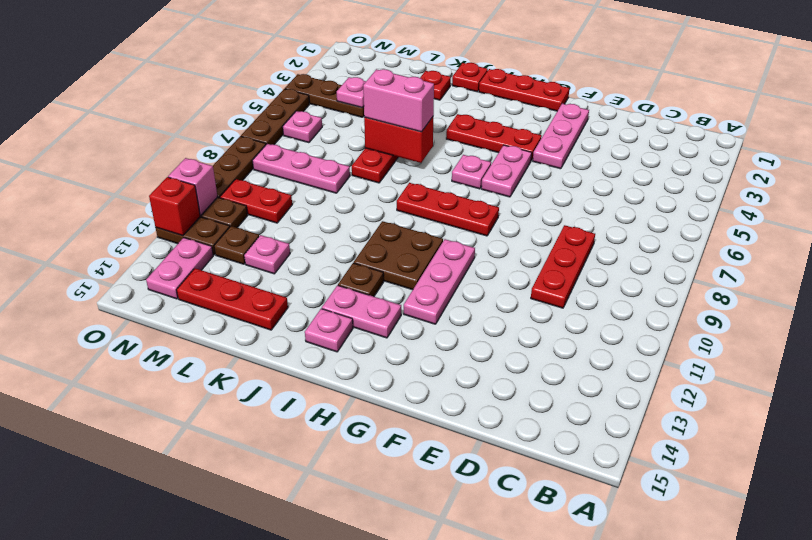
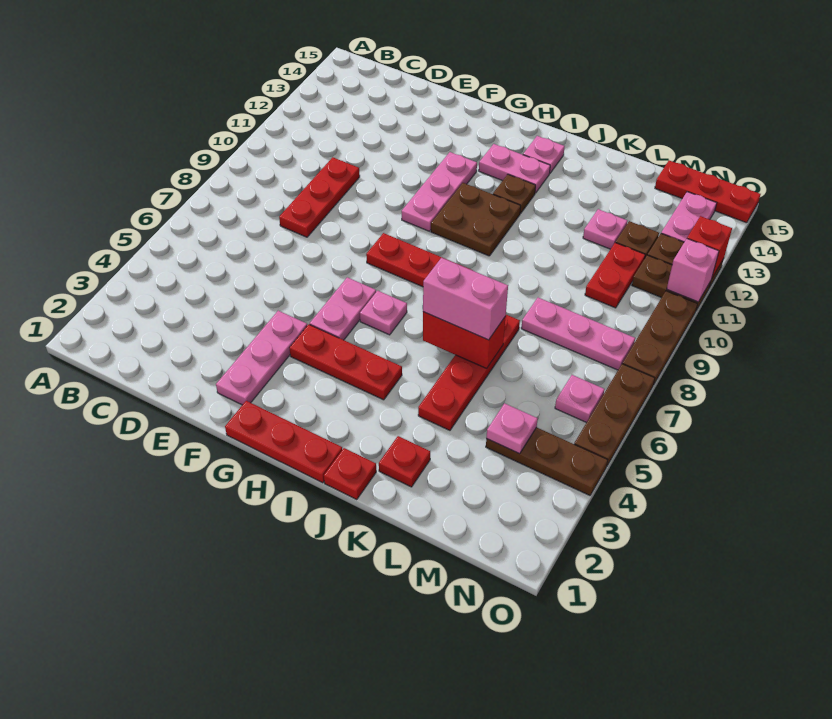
red 1x3 plate [177,268,288,330] -> red 1x3 plate moved to [655,161,761,223]
red 1x2 plate [220,179,292,223] -> red 1x2 plate turned to [585,243,645,308]

